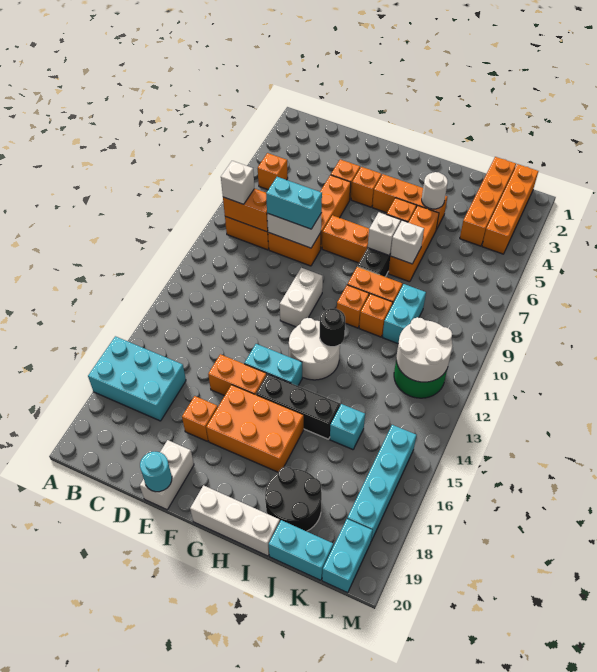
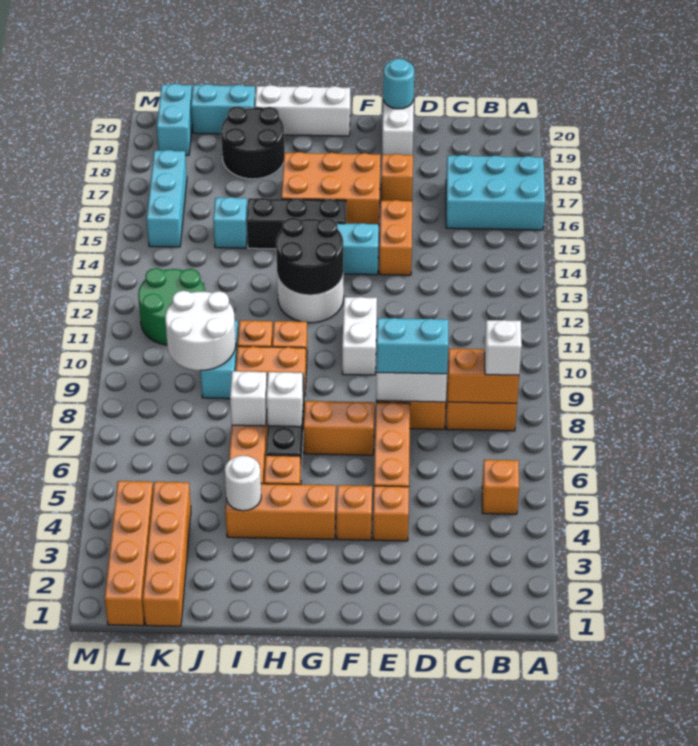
orange 1x2 brick [208,354,267,396] -> orange 1x2 brick turned to [379,200,412,275]
black 1x1 round brick [320,308,345,347] -> black 2x2 round brick [276,217,343,295]
white 2x2 round brick [396,317,453,382] -> white 2x2 round brick moved to [165,291,236,371]
cyan 1x4 brick [347,425,416,541] -> cyan 1x3 brick [147,150,187,247]

